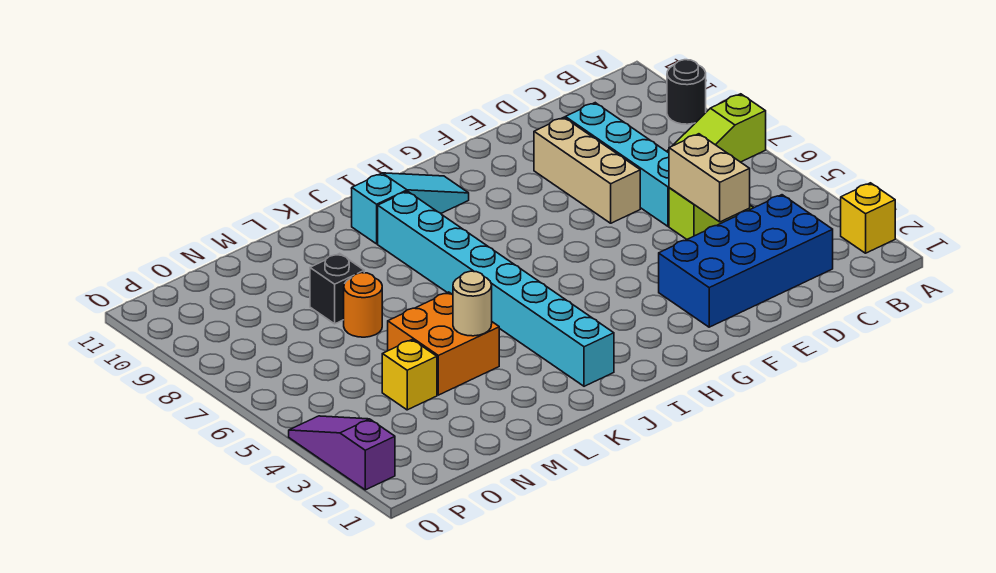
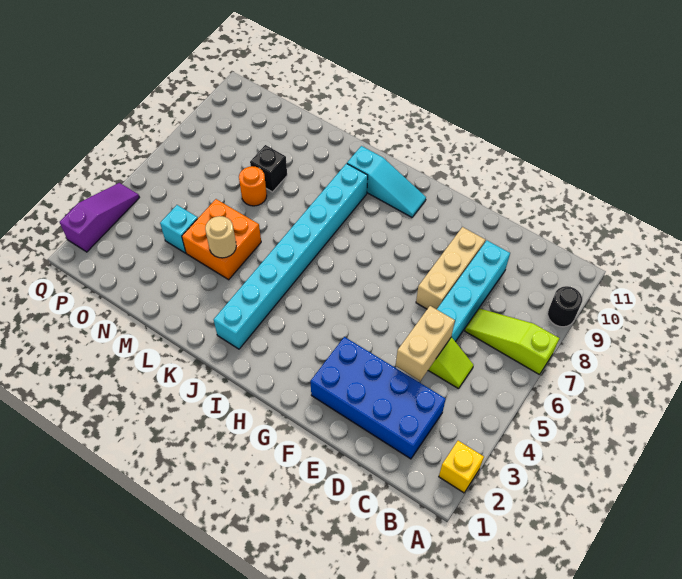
yellow 1x1 brick [382,340,437,410] -> cyan 1x1 brick [160,205,198,253]

